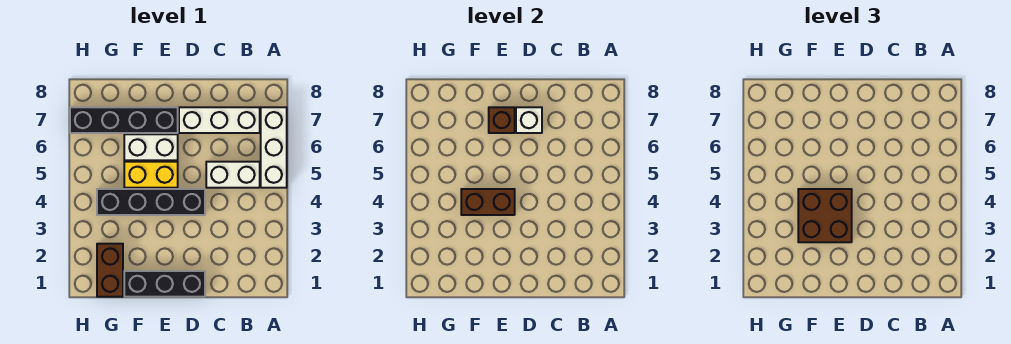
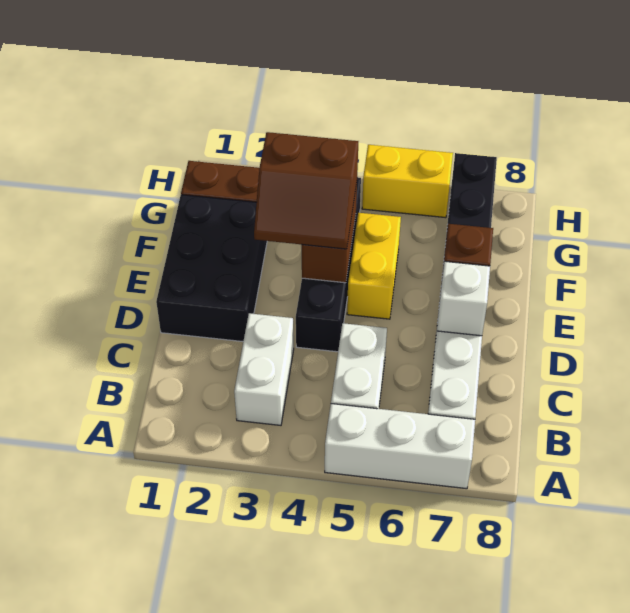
black 1x3 brick [124,271,205,297] -> black 2x3 brick [156,195,267,342]
brown 2x2 brick [798,189,852,242] -> brown 2x2 slope [254,132,358,249]
white 1x2 brick [124,134,178,160] -> white 1x2 brick moved to [234,313,294,425]
none -> yellow 1x2 brick [362,145,453,218]

